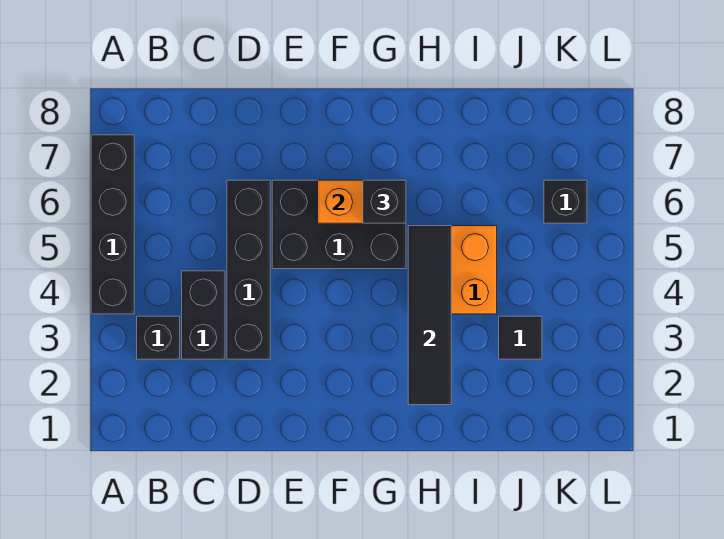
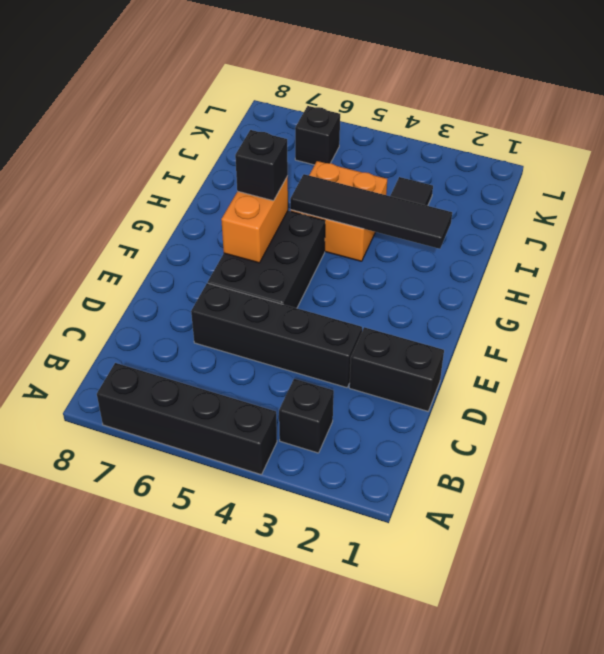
black 1x2 brick [182,271,225,359] -> black 1x2 brick moved to [349,327,444,411]

